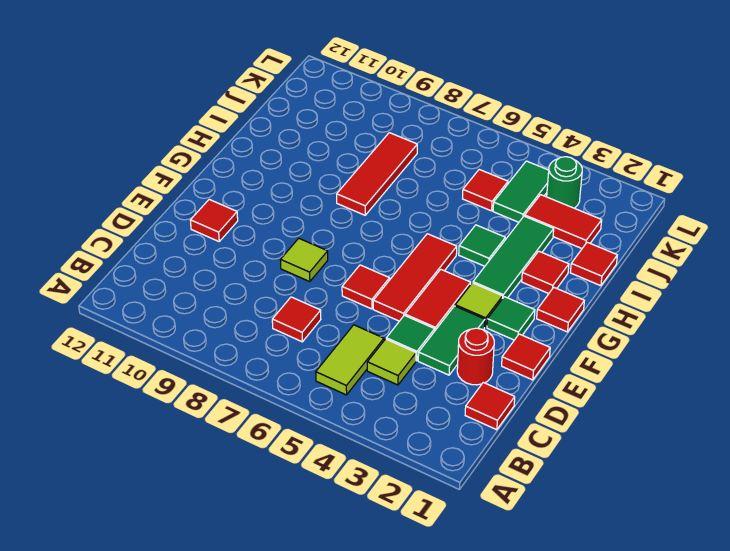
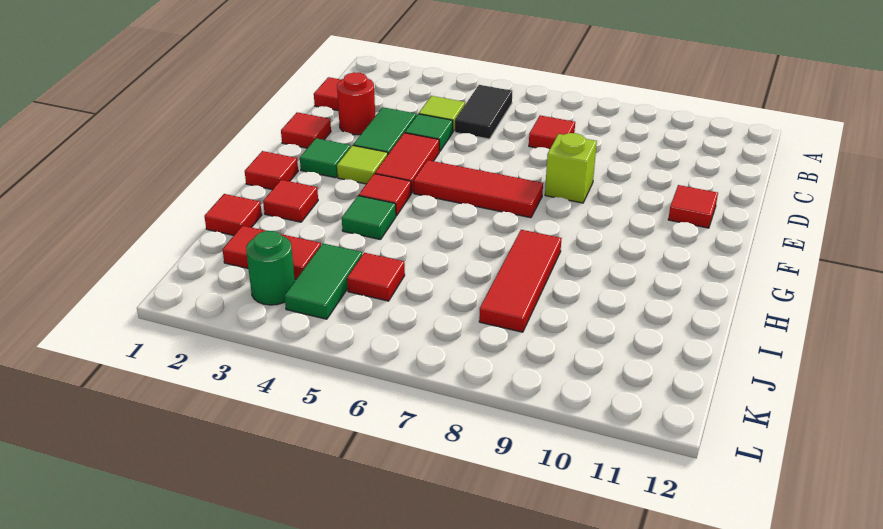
lime 1x2 tile [316,325,384,395] -> black 1x2 tile [455,85,512,139]
red 1x3 tile [373,234,457,321] -> red 1x3 tile turned to [414,160,543,218]
red 1x1 tile [342,265,390,309] -> red 1x1 tile moved to [359,174,411,216]
lime 1x1 tile [281,238,328,282] -> lime 1x1 brick [545,133,597,203]
green 1x3 tile [473,216,554,299] -> none

